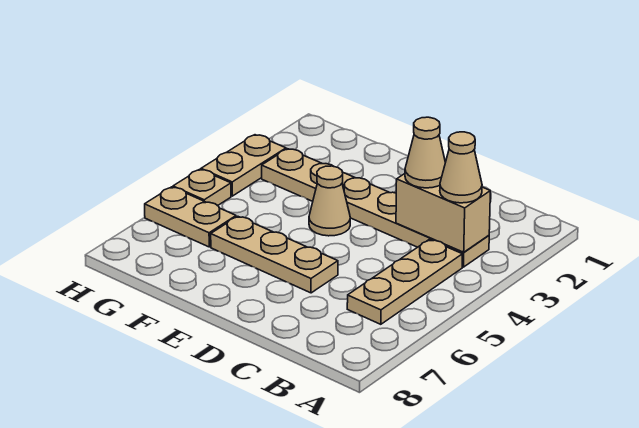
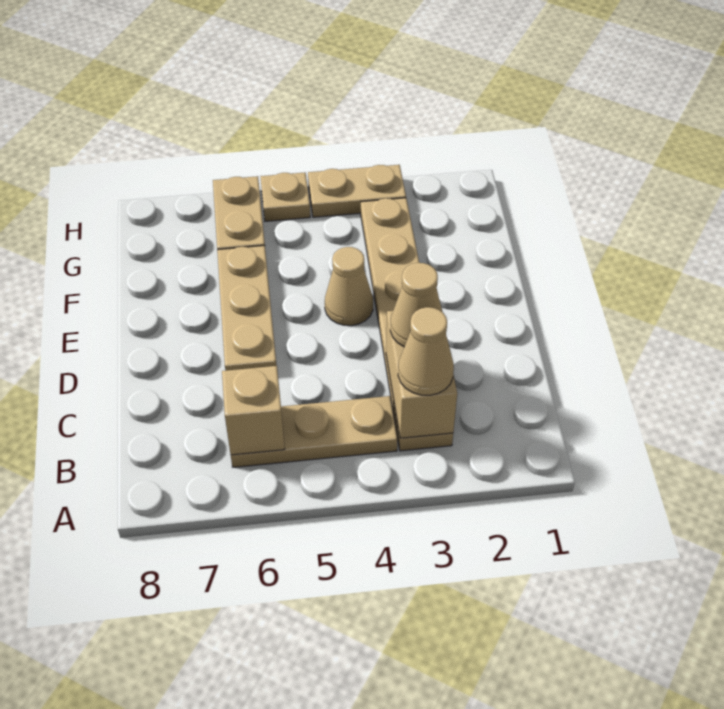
none -> tan 1x1 brick [222,366,285,455]

